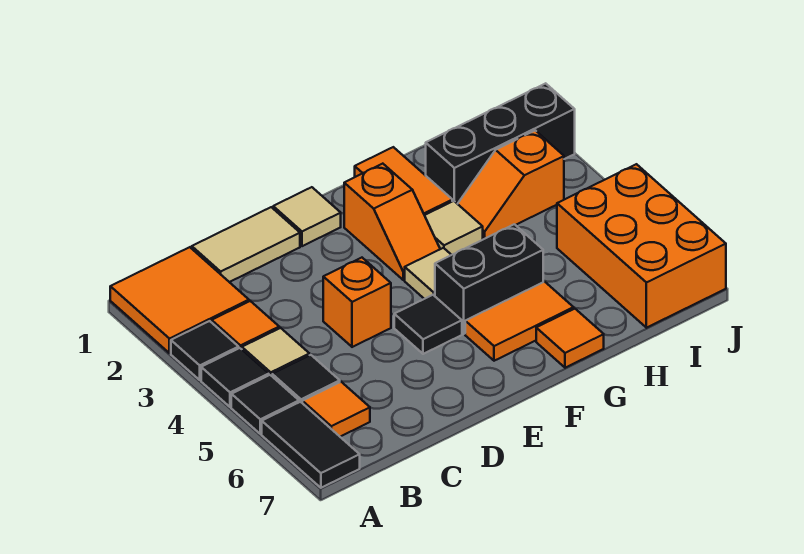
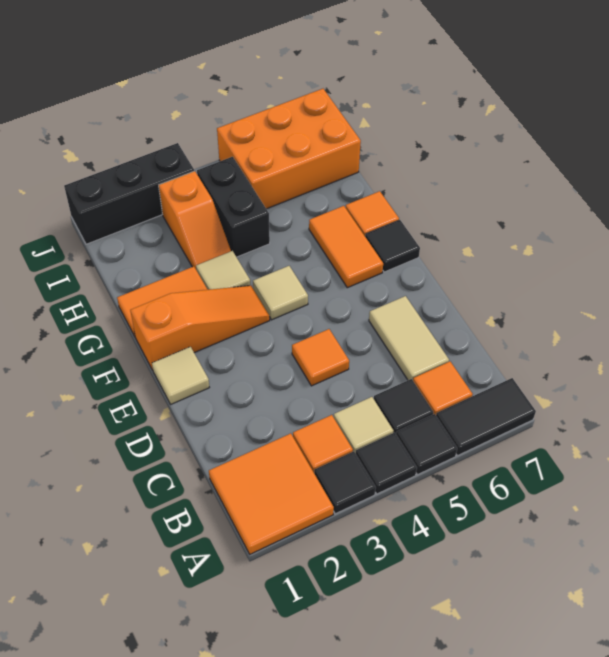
tan 1x2 tile [192,207,300,282] -> tan 1x2 tile moved to [369,296,449,380]
orange 1x1 brick [323,258,391,347] -> orange 1x1 tile [292,329,349,386]
black 1x1 tile [394,295,462,354] -> black 1x1 tile moved to [365,220,420,272]
orange 1x2 slope [344,164,440,280] -> orange 1x3 slope [130,286,270,370]
black 1x2 brick [435,224,543,334] -> black 1x2 brick moved to [197,157,270,257]
black 1x3 brick [426,83,575,204] -> black 1x3 brick turned to [64,143,194,244]

